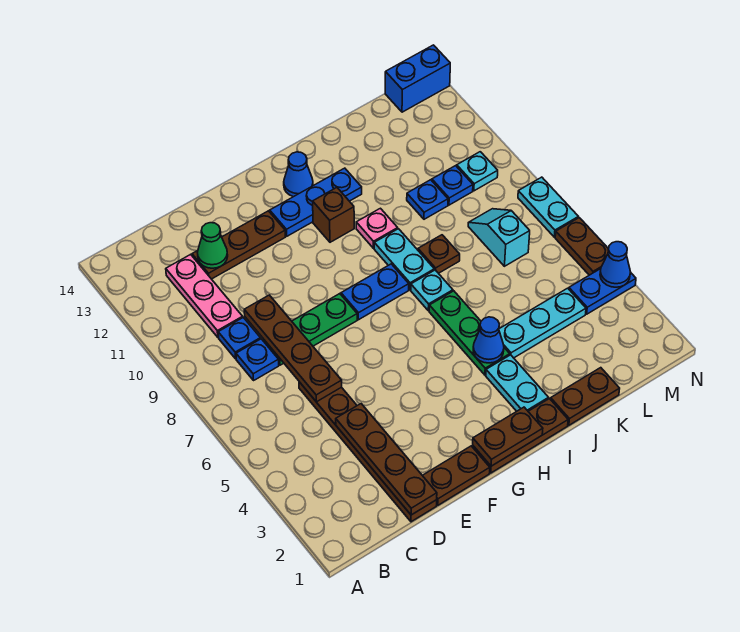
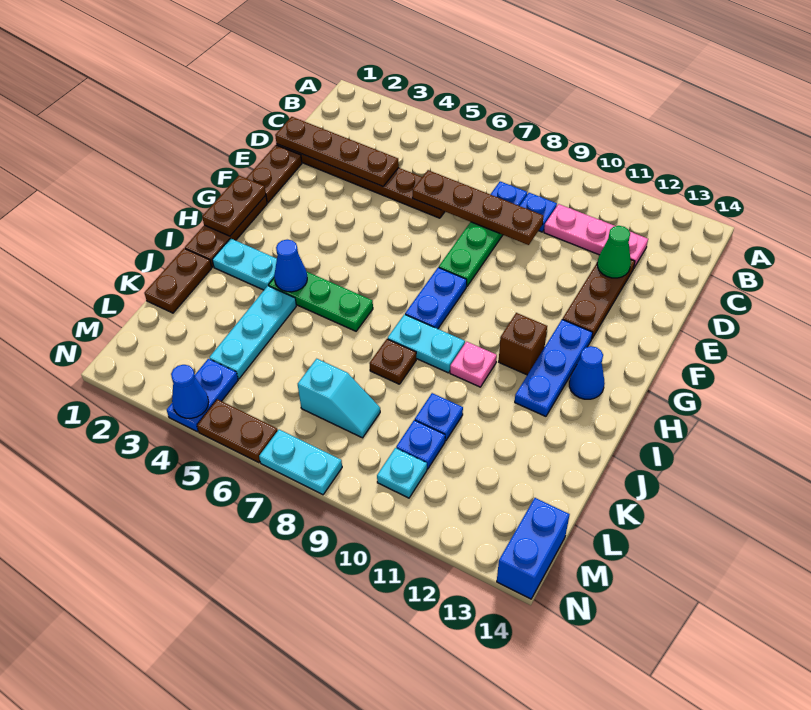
cyan 1x1 plate [411,270,453,311] -> none

